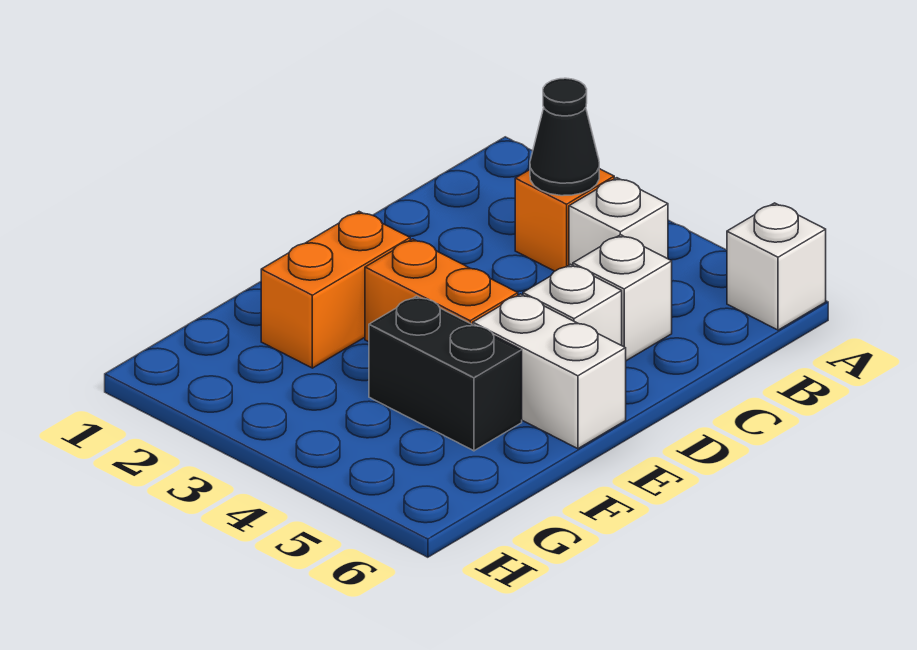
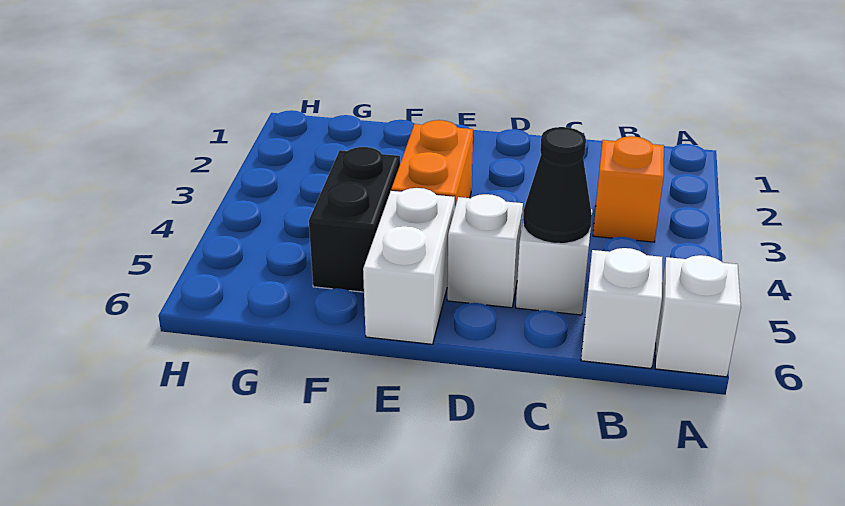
black 1x1 cone [530,78,599,196] -> black 1x1 cone moved to [523,127,592,244]
white 1x1 brick [569,178,668,265] -> white 1x1 brick moved to [581,248,662,368]
orange 1x2 brick [261,212,410,368] -> none

